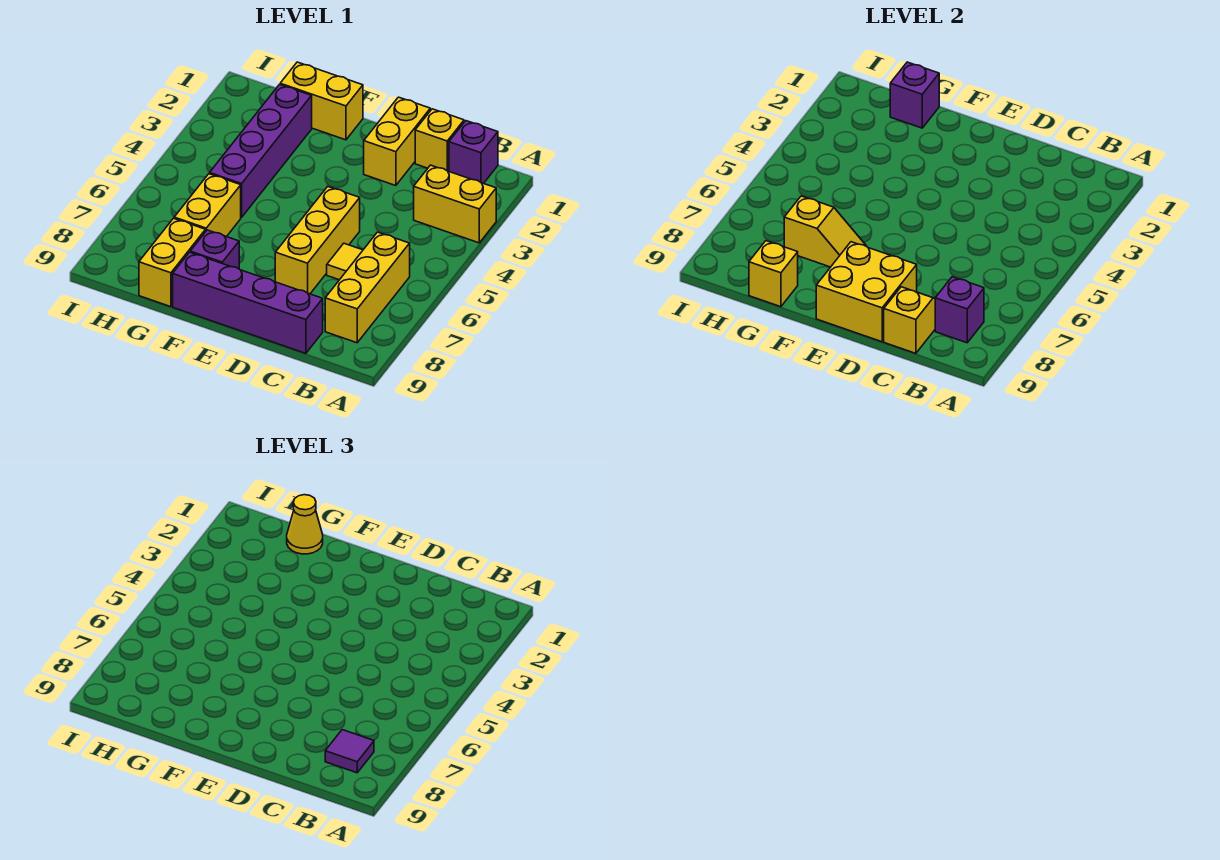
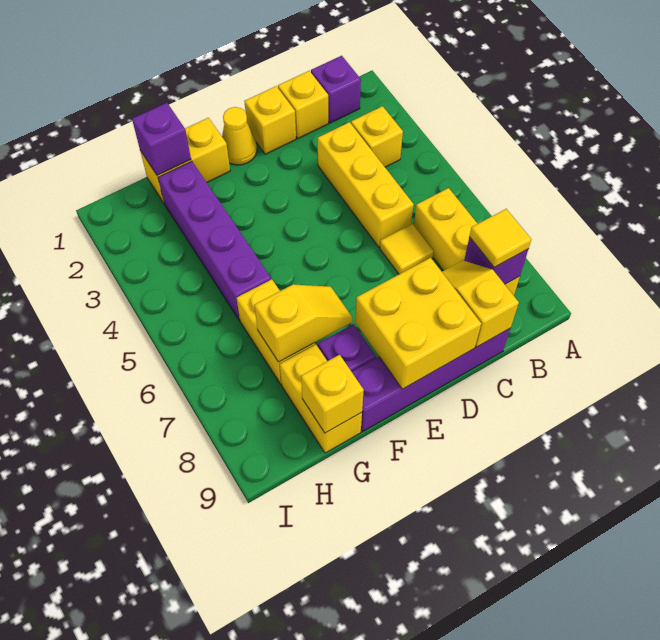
yellow 1x2 brick [414,165,496,243] -> yellow 1x1 brick [351,106,403,167]
purple 1x1 tile [325,730,374,773] -> yellow 1x1 tile [469,209,531,267]
yellow 1x2 brick [364,97,430,186] -> yellow 1x1 brick [244,86,296,154]
yellow 1x3 brick [275,187,360,294] -> yellow 1x3 brick moved to [318,122,414,247]
yellow 1x1 cone [287,495,323,554] -> yellow 1x1 cone moved to [222,107,257,165]

